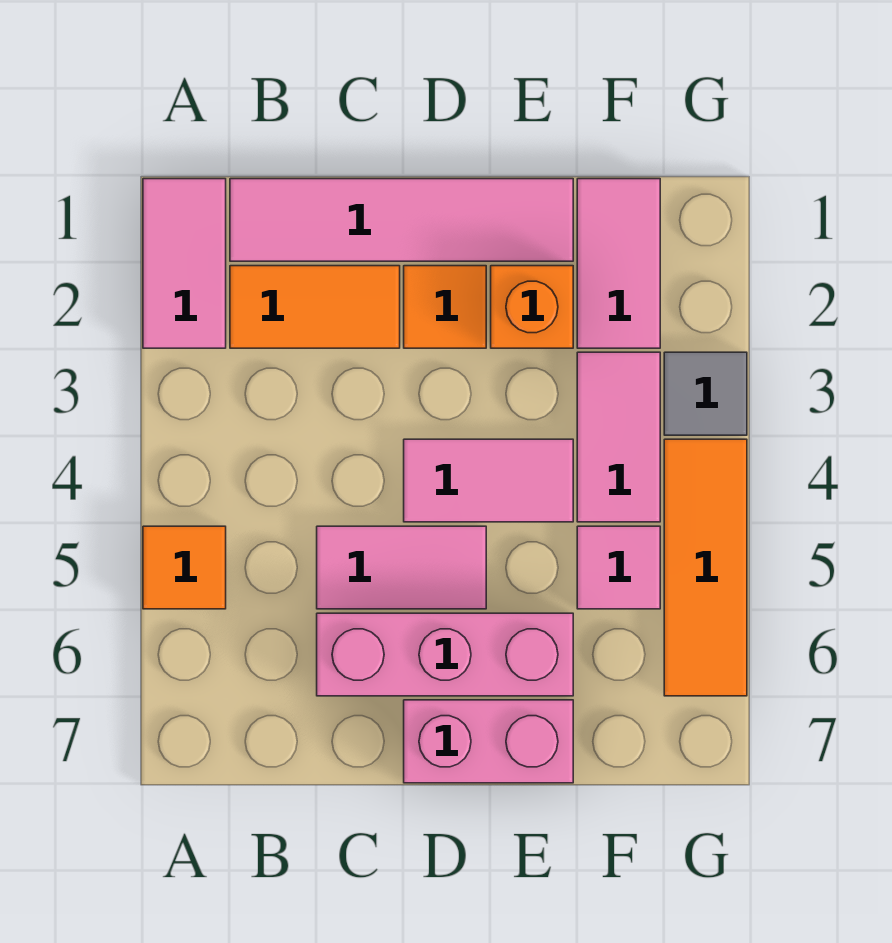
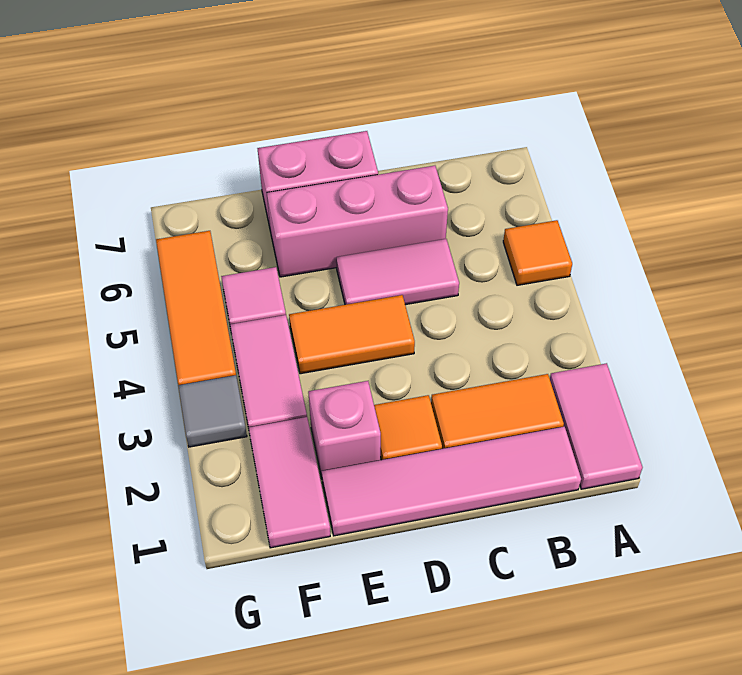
pink 1x2 tile [404,439,573,522] -> orange 1x2 tile [289,295,415,374]
orange 1x1 brick [491,266,573,348] -> pink 1x1 brick [308,381,381,478]

